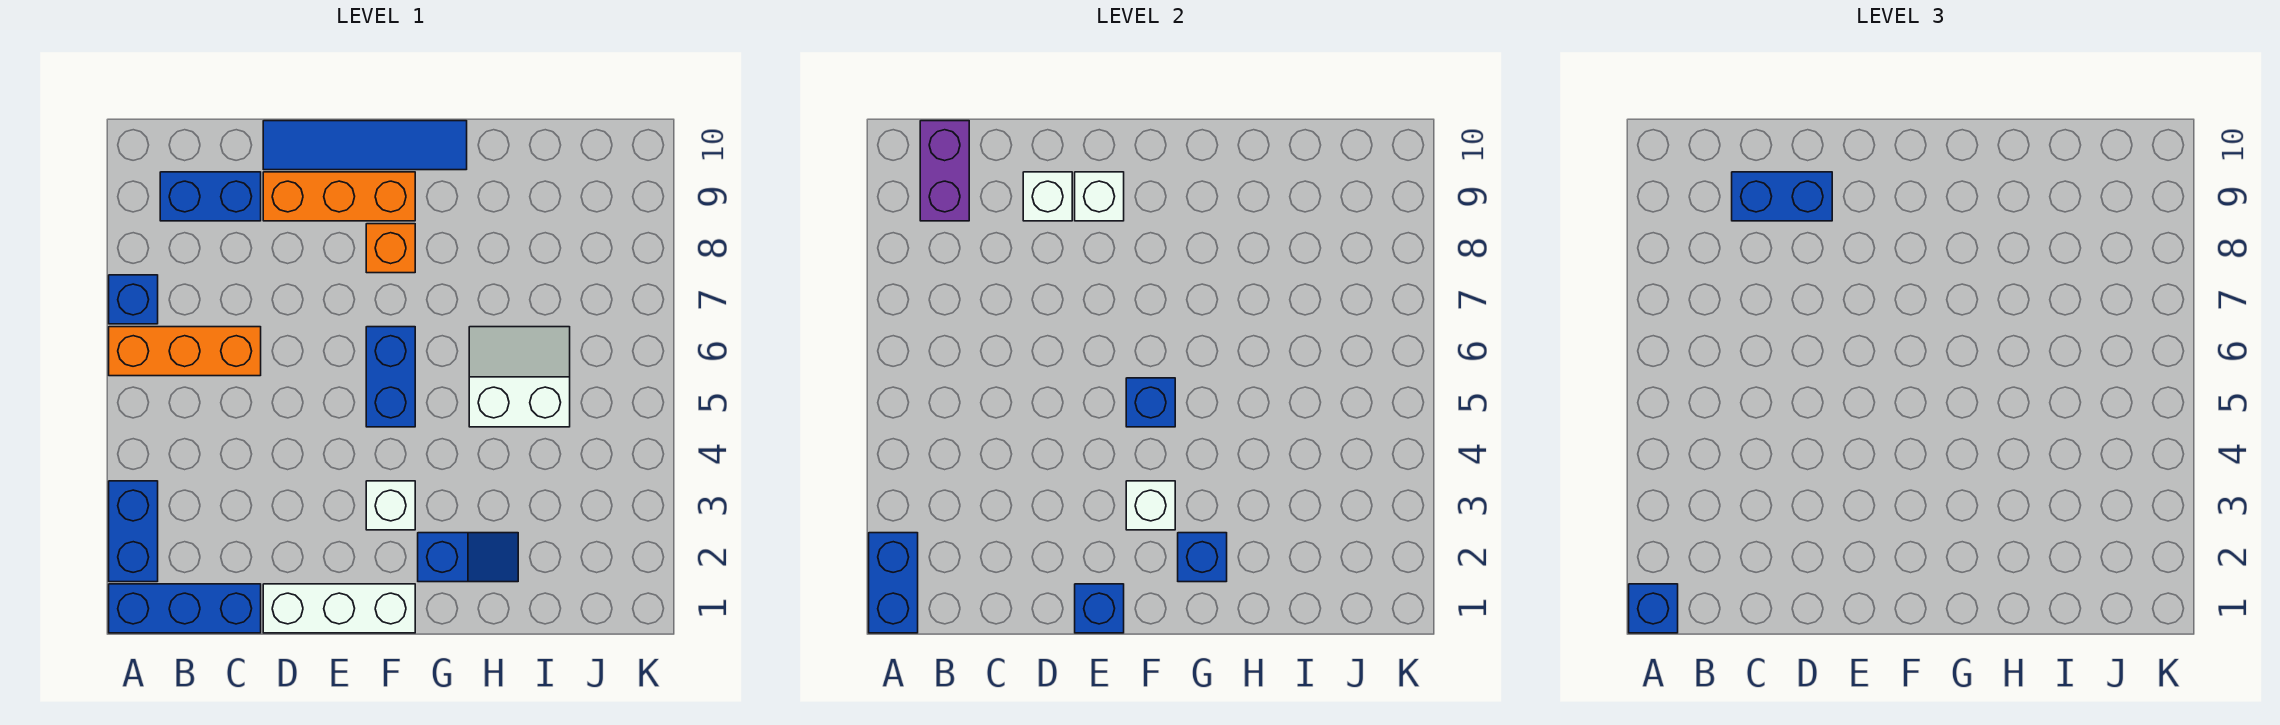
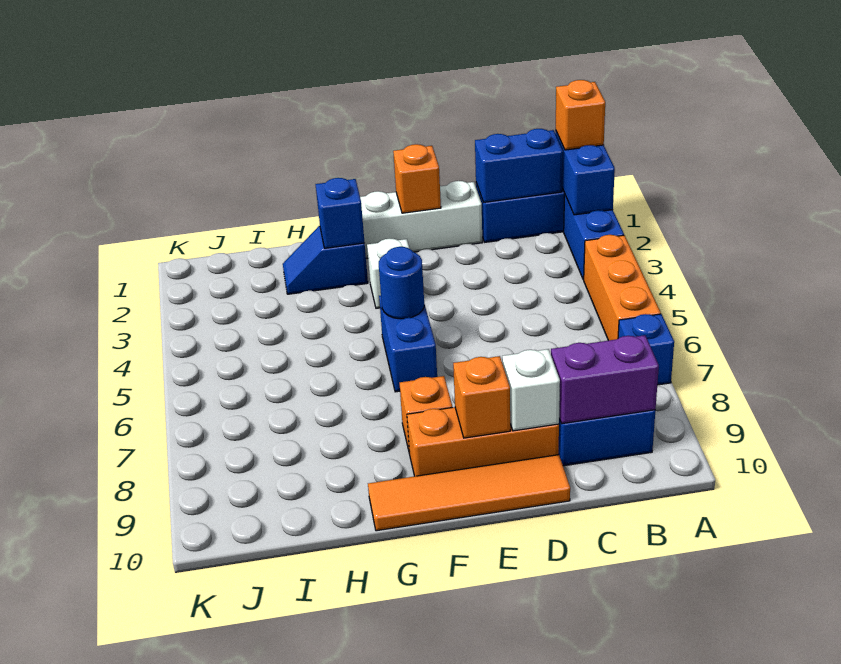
blue 1x1 brick [1629,584,1678,633] -> orange 1x1 brick [556,80,605,150]
orange 1x3 brick [109,327,261,376] -> orange 1x3 brick turned to [584,235,661,341]
purple 1x2 brick [920,121,969,221] -> purple 1x2 brick turned to [551,335,659,424]
blue 1x2 brick [1732,172,1832,221] -> blue 1x2 brick moved to [475,129,563,203]
blue 1x4 tile [263,121,467,170] -> orange 1x4 tile [368,455,570,531]
blue 1x1 brick [1075,584,1124,633] -> orange 1x1 brick [393,144,441,213]
white 1x1 brick [1075,172,1124,221] -> orange 1x1 brick [453,356,510,438]
white 1x1 brick [1126,481,1175,530] -> none
blue 1x1 brick [1126,378,1175,427] -> blue 1x1 round brick [379,247,424,319]
white 2x2 slope [469,327,570,427] -> none

